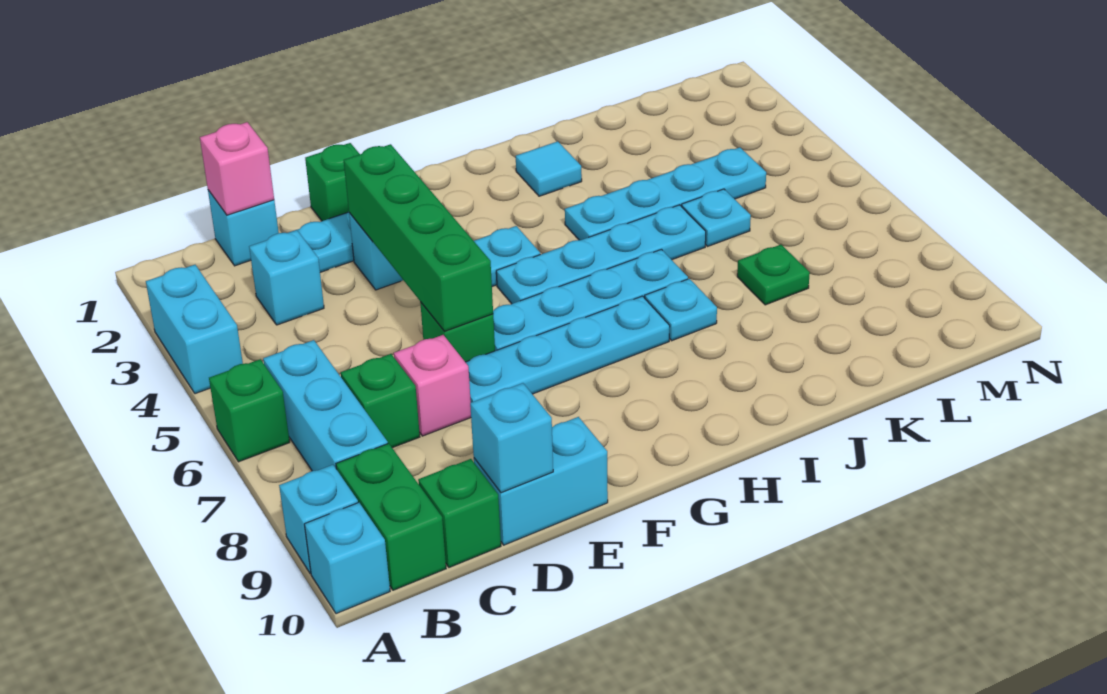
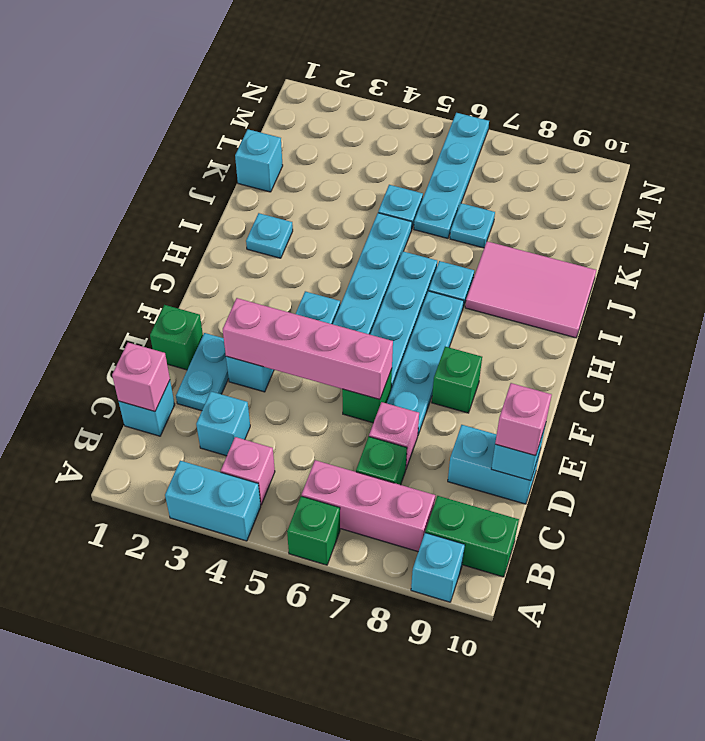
cyan 1x1 brick [304,503,390,614] -> cyan 1x1 brick moved to [235,129,283,192]
none -> pink 1x1 brick [221,437,275,505]
cyan 1x3 brick [263,340,388,471] -> pink 1x3 brick [302,460,435,552]
green 1x1 brick [418,459,501,567] -> green 1x1 brick moved to [432,347,482,413]
cyan 1x2 brick [474,417,608,545] -> cyan 1x2 brick turned to [448,425,540,504]
none -> pink 1x1 brick [495,383,552,456]
green 1x4 brick [344,144,493,331] -> pink 1x4 brick [223,298,393,399]
cyan 1x1 tile [516,141,582,196] -> cyan 1x1 plate [246,213,293,258]
cyan 1x4 plate [565,147,766,240] -> cyan 1x4 plate moved to [414,113,489,238]
none -> pink 2x3 tile [465,241,596,338]
green 1x1 plate [737,245,810,305] -> cyan 1x1 plate [450,203,495,248]

